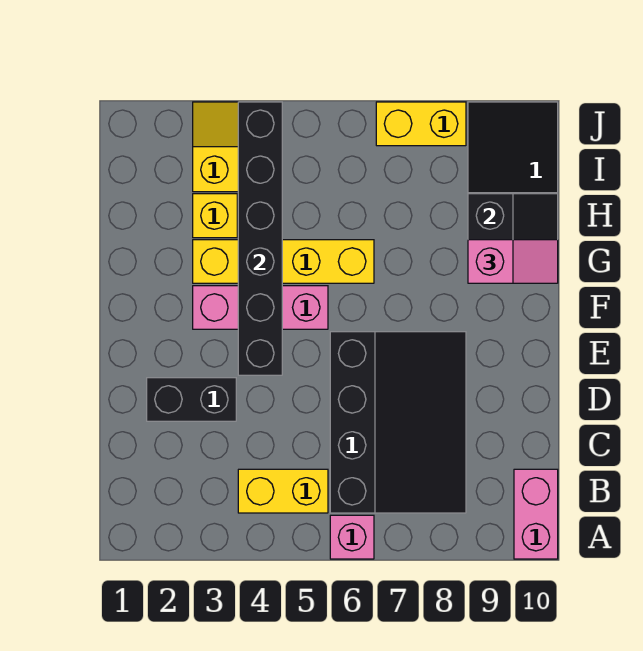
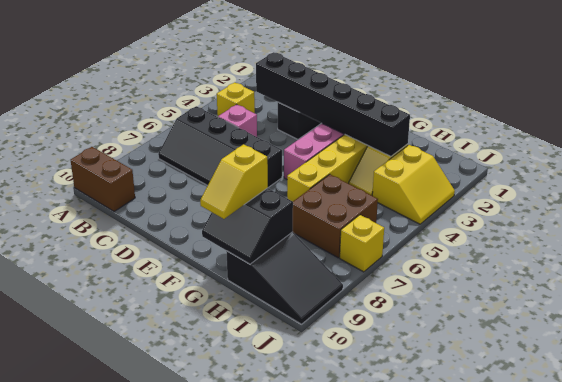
pink 1x1 brick [330,515,374,559] -> pink 1x1 brick moved to [218,104,257,137]
pink 1x2 brick [514,469,558,559] -> brown 1x2 brick [71,147,135,212]
yellow 1x2 brick [238,469,328,513] -> yellow 1x1 brick [217,82,255,116]
black 3x4 slope [330,332,466,513] -> black 2x4 slope [158,106,282,187]
black 1x6 brick [238,102,282,375] -> black 1x6 brick moved to [256,52,410,156]
pink 1x2 slope [468,240,558,283] -> yellow 1x2 slope [200,144,268,219]
none -> brown 2x2 brick [293,174,378,258]
yellow 1x2 brick [376,102,466,146] -> yellow 1x1 brick [340,215,384,272]

